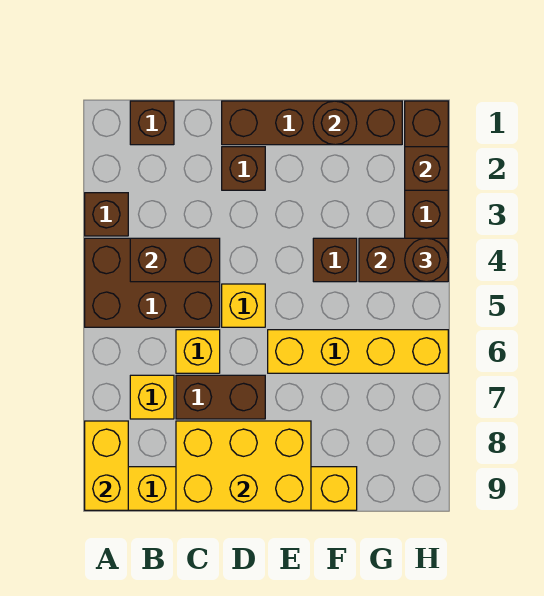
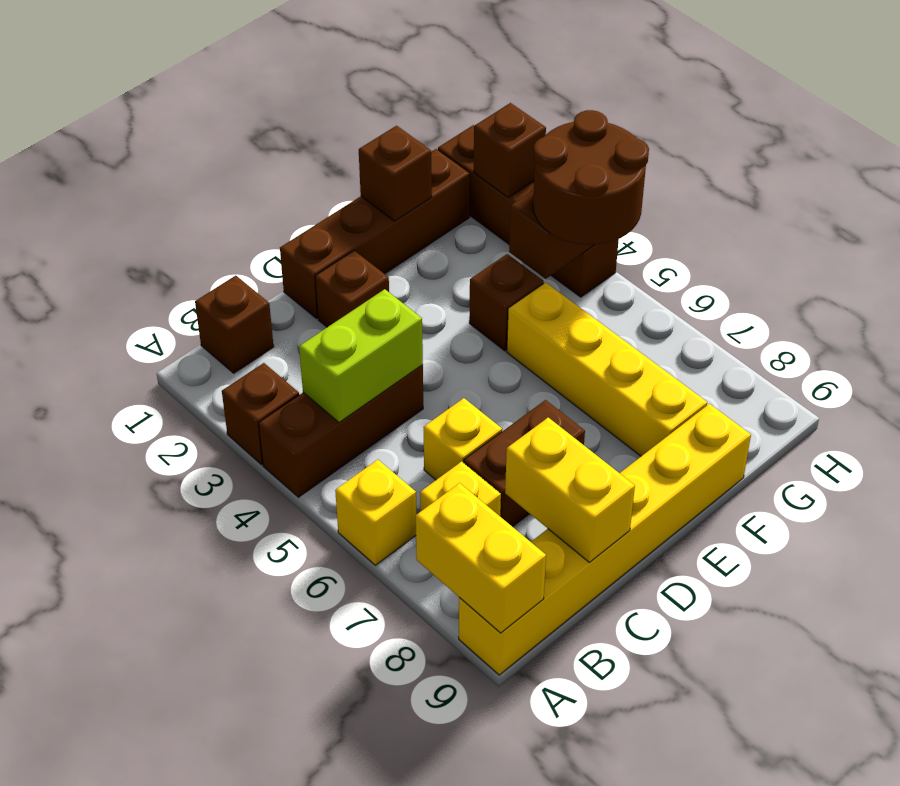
brown 2x3 brick [85,238,220,327] -> brown 1x3 brick [259,365,423,497]
brown 1x2 brick [130,238,220,282] -> lime 1x2 brick [299,289,423,422]
yellow 2x3 brick [176,421,311,510] -> yellow 1x2 brick [505,418,635,563]
yellow 1x1 brick [222,284,265,327] -> yellow 1x1 brick moved to [335,460,417,565]
yellow 1x4 brick [268,330,448,373] -> yellow 1x4 brick turned to [507,282,707,456]
brown 1x1 round brick [313,101,357,145] -> brown 1x1 brick [359,126,432,221]
brown 1x1 round brick [405,238,448,282] -> brown 2x2 round brick [533,110,649,245]

